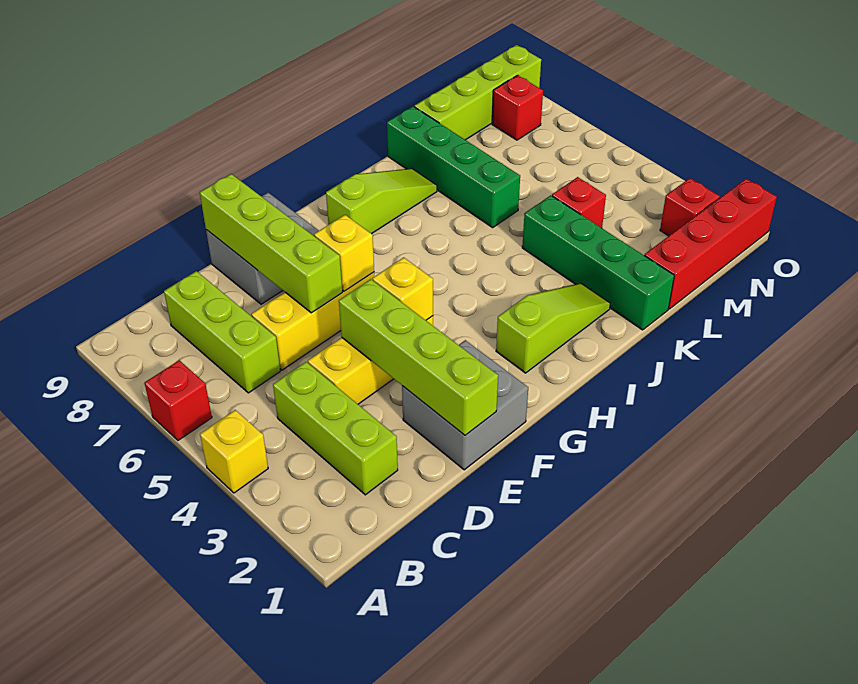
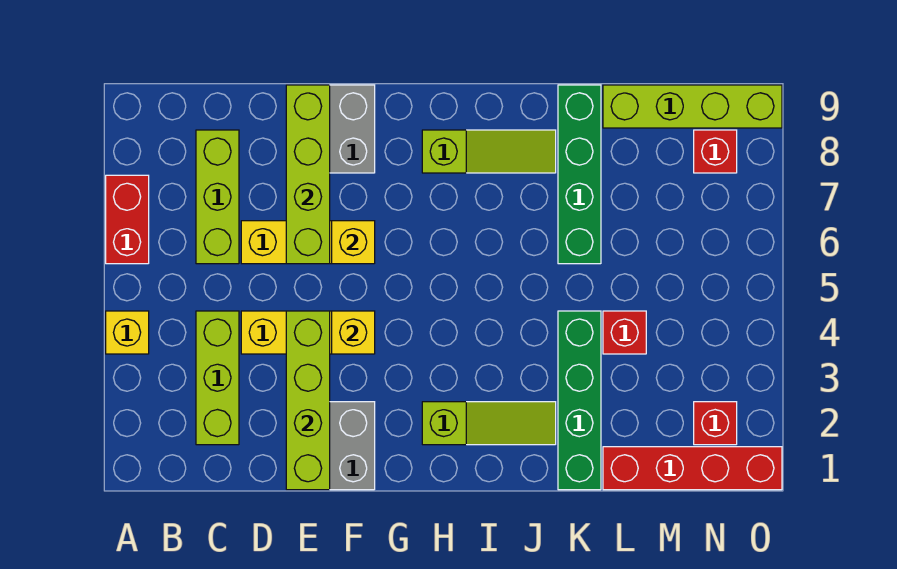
red 1x1 brick [144,360,212,440] -> red 1x2 brick [106,175,149,264]

